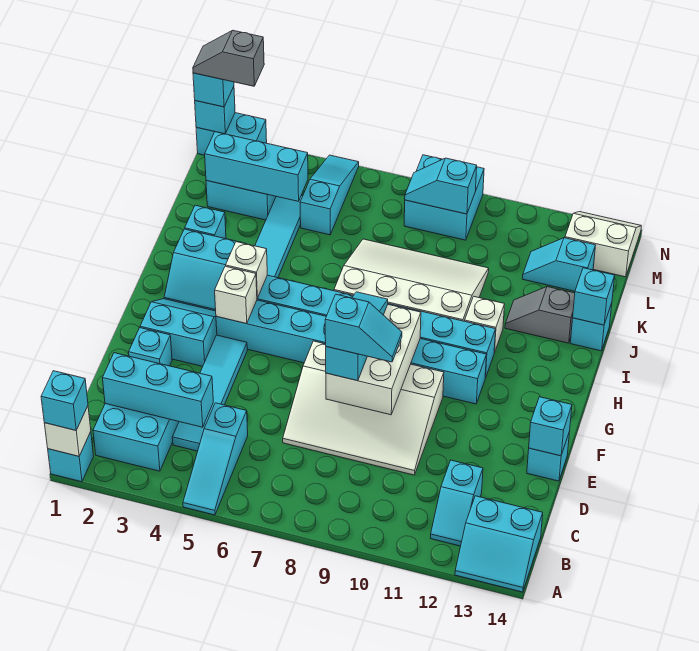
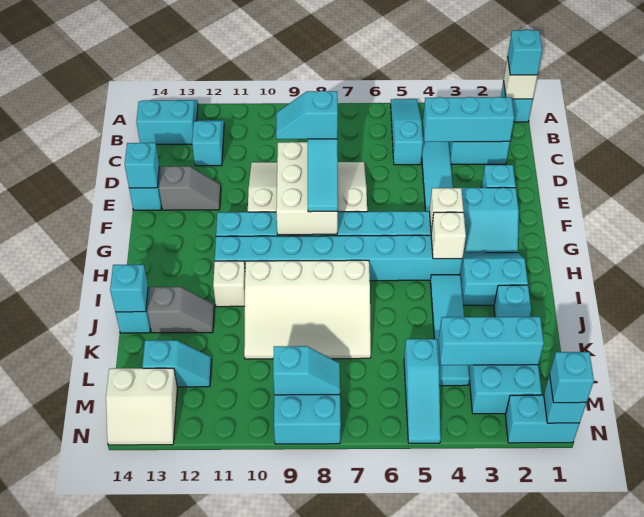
grey 1x2 slope [193,30,264,86] -> grey 1x2 slope moved to [159,166,221,210]

